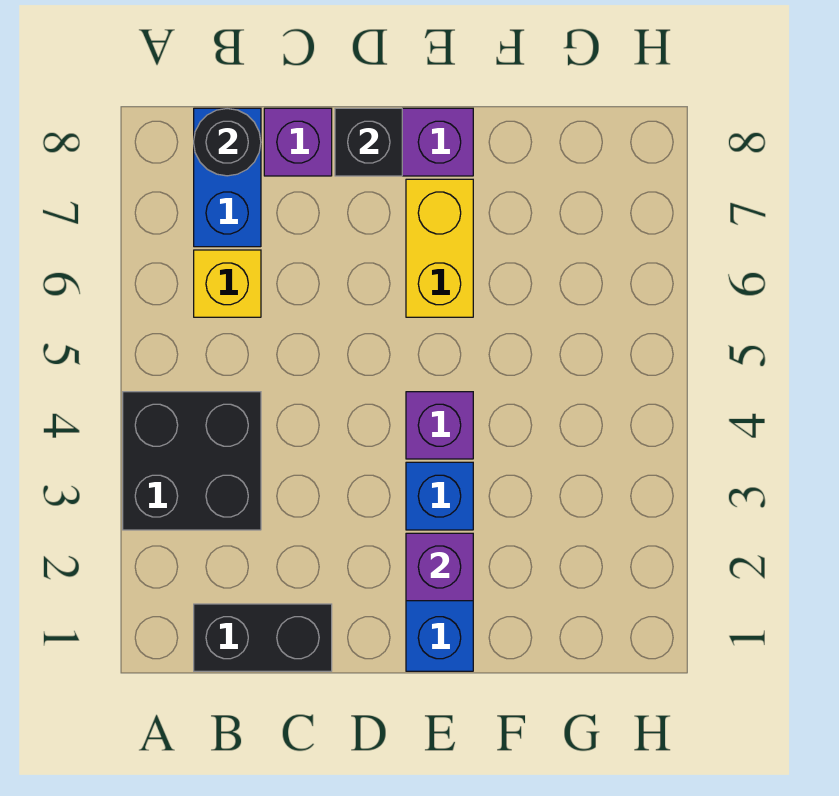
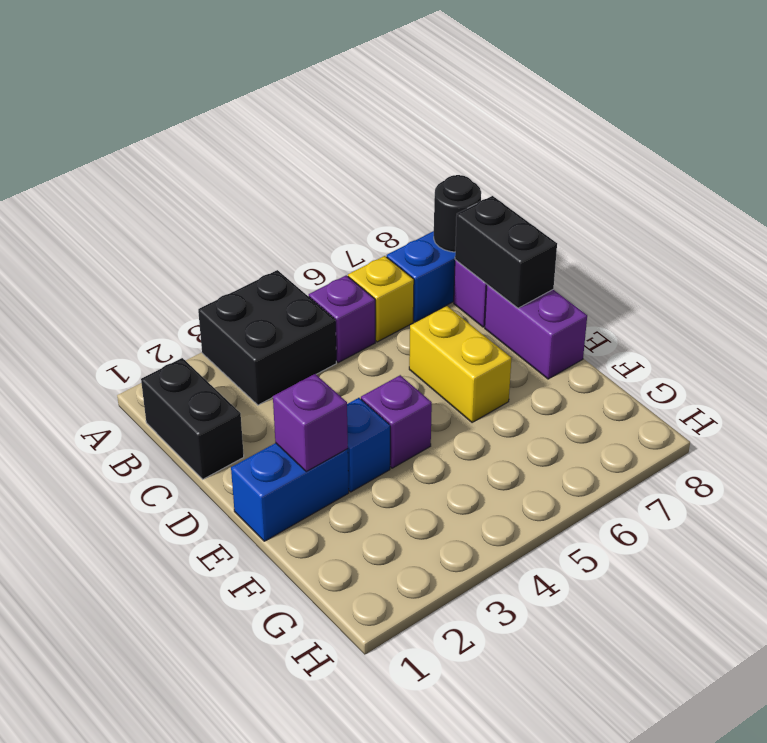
none -> purple 1x1 brick [309,275,375,362]
black 1x1 brick [335,108,402,176] -> black 1x2 brick [455,196,557,308]
yellow 1x2 brick [406,179,473,317] -> yellow 1x2 brick turned to [409,306,511,423]

